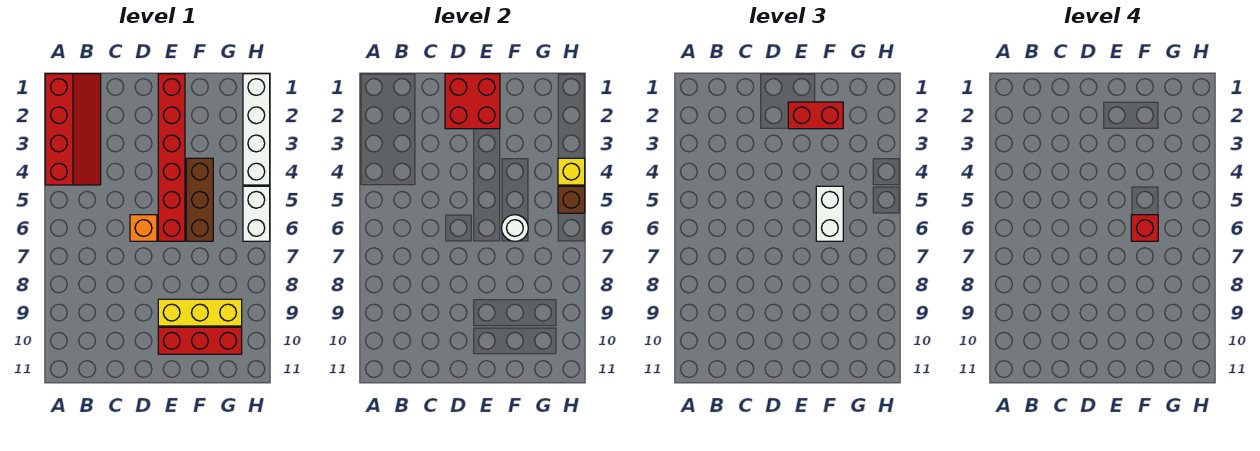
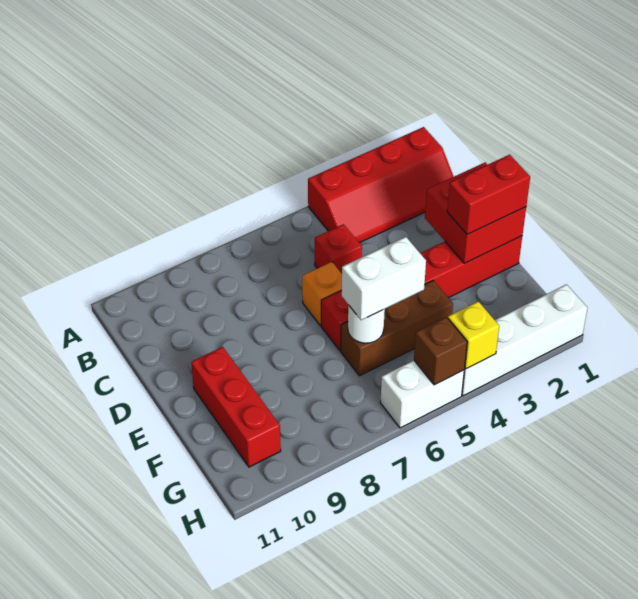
red 1x2 brick [788,102,843,129] -> red 1x2 brick turned to [447,155,530,235]
yellow 1x3 brick [158,299,242,326] -> none
red 1x1 brick [1131,215,1158,241] -> red 1x1 brick moved to [315,224,362,273]

